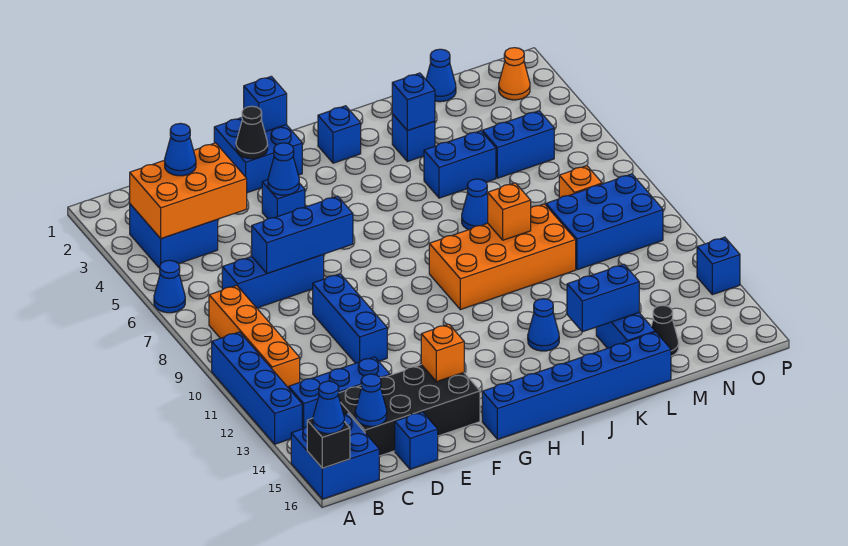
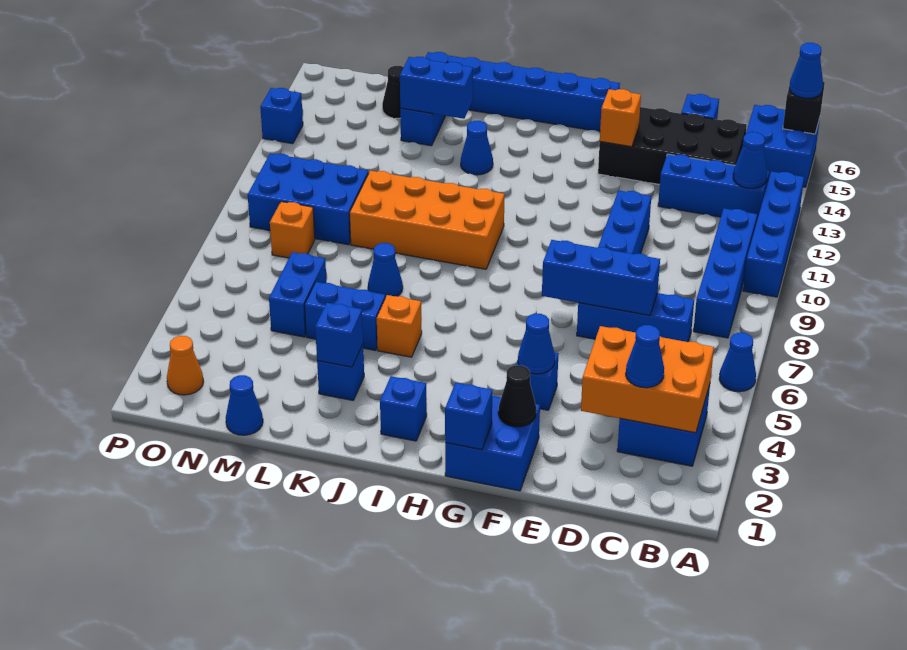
orange 1x4 brick [209,285,300,388] -> blue 1x4 brick [693,208,757,338]
blue 1x1 cone [355,374,387,426] -> blue 1x1 cone moved to [733,132,767,188]
orange 1x1 brick [488,183,531,240] -> orange 1x1 brick moved to [377,295,422,357]
blue 1x2 brick [482,111,554,178] -> blue 1x2 brick turned to [269,252,327,337]

